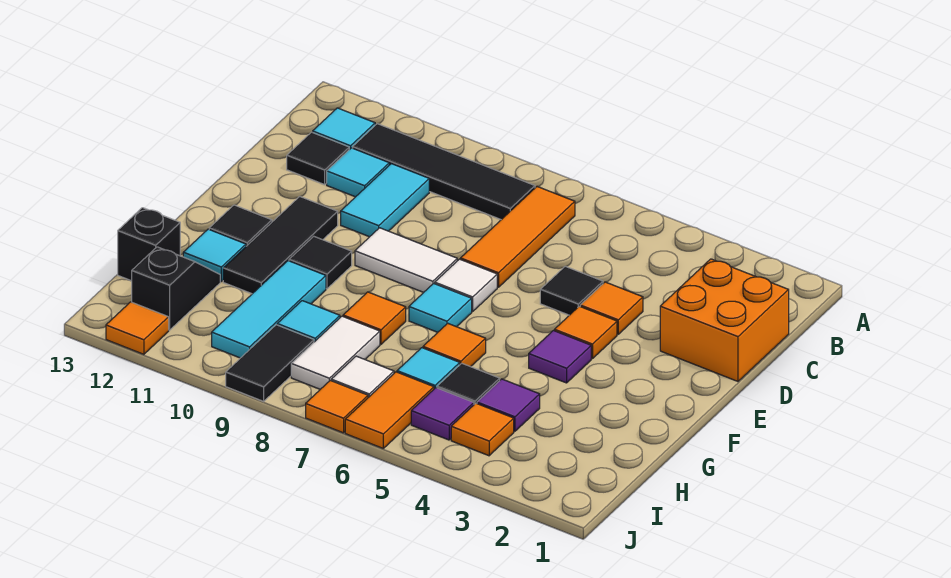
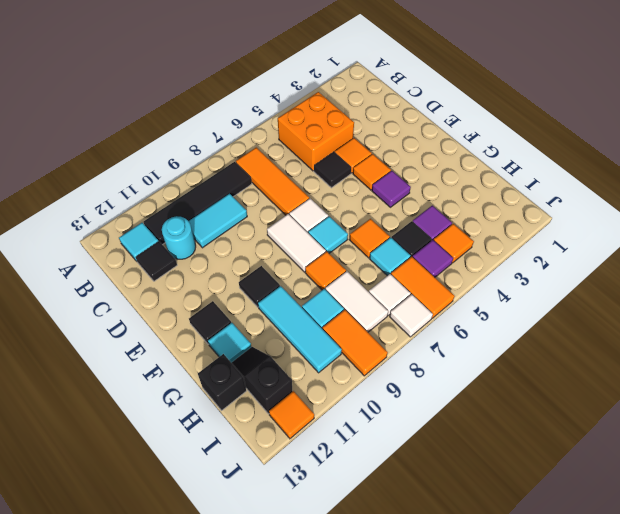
orange 2x2 brick [660,259,789,381] -> orange 2x2 brick moved to [278,92,354,171]
cyan 1x2 tile [341,164,429,237] -> cyan 1x2 tile turned to [189,194,247,248]
cyan 1x1 tile [327,148,389,197] -> cyan 1x1 round brick [162,216,196,259]
white 1x2 tile [355,228,457,292] -> white 1x2 tile turned to [267,214,326,272]
black 1x3 tile [223,196,338,294] -> none
black 1x2 tile [226,325,314,401] -> orange 1x2 tile [323,310,388,376]
orange 1x1 tile [306,380,368,433] -> white 1x1 tile [390,294,433,337]

